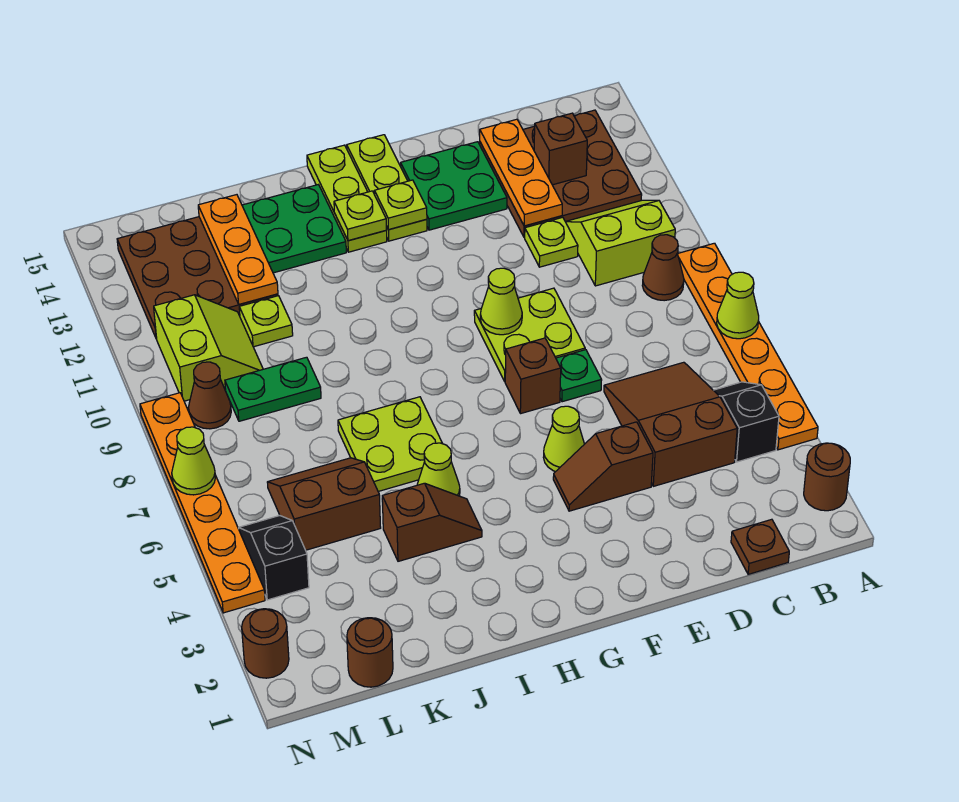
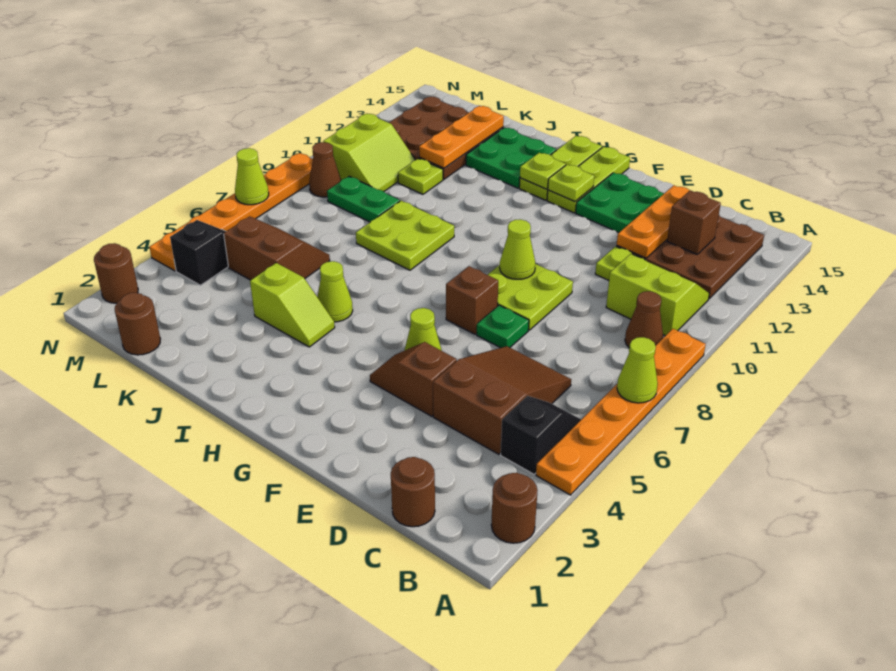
brown 1x1 plate [731,519,789,574] -> brown 1x1 round brick [391,457,435,527]
brown 1x2 slope [382,483,482,561] -> lime 1x2 slope [250,263,335,347]
lime 2x2 plate [338,397,442,491] -> lime 2x2 plate moved to [356,201,454,270]

